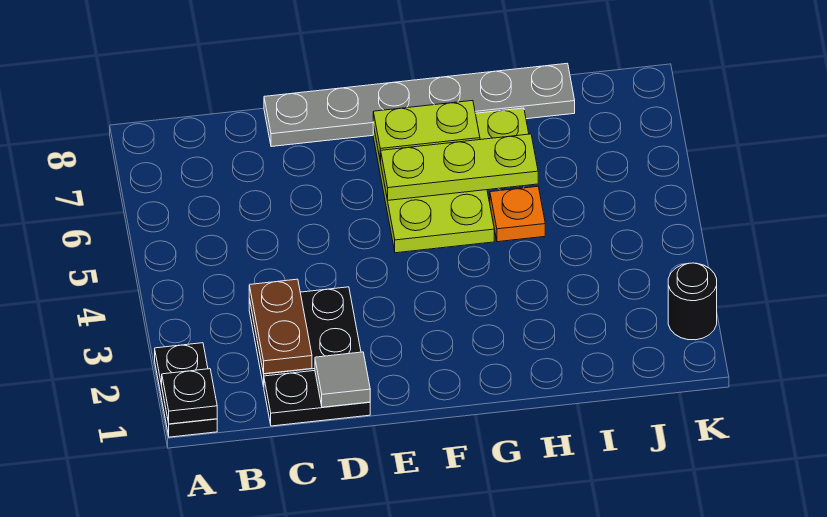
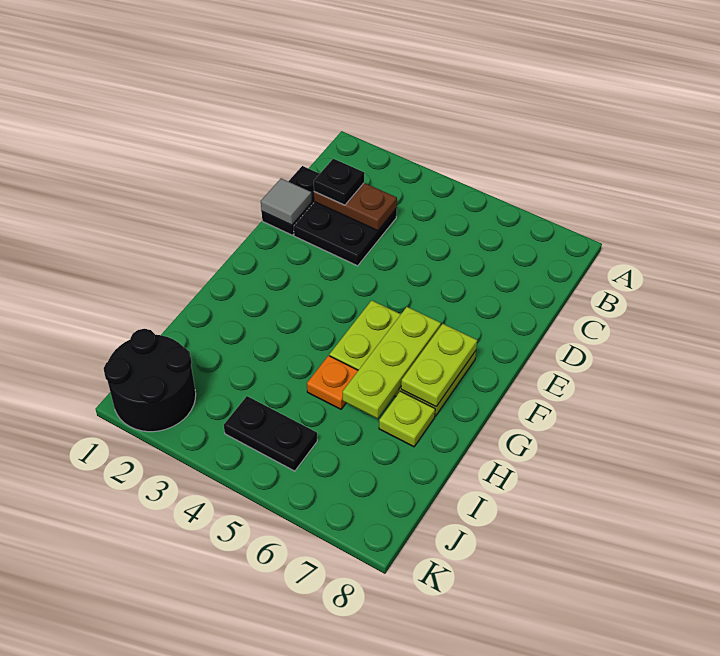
black 1x2 plate [155,343,217,437] -> black 1x2 plate moved to [224,396,317,471]
black 1x1 plate [162,369,217,424] -> black 1x1 plate moved to [314,159,364,205]
grey 1x6 plate [264,63,575,147] -> none
black 1x1 round brick [668,263,717,340] -> black 2x2 round brick [104,329,196,432]

